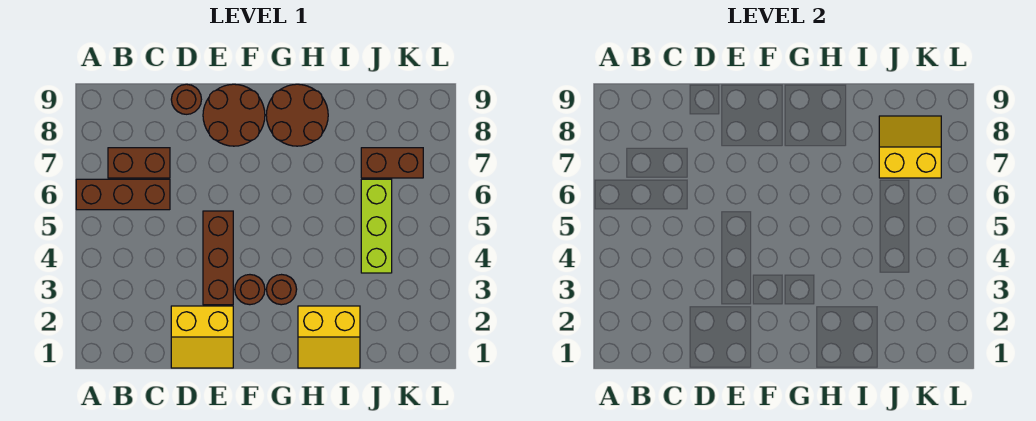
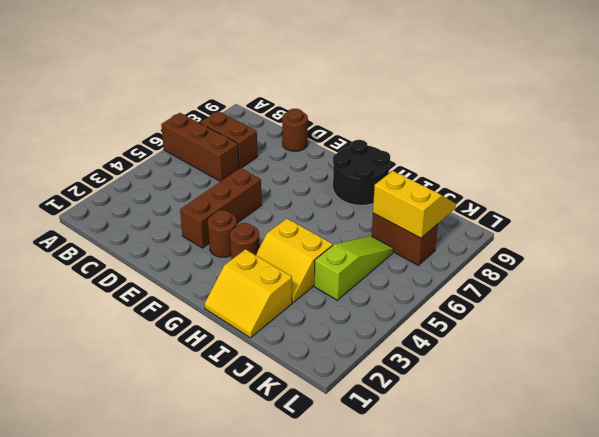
yellow 2x2 slope [171,306,233,368] -> yellow 2x2 slope moved to [256,218,333,303]
brown 2x2 round brick [203,84,265,146] -> none
brown 2x2 round brick [266,84,328,146] -> black 2x2 round brick [333,140,390,205]
lime 1x3 brick [361,179,392,273] -> lime 1x3 slope [314,236,393,300]

